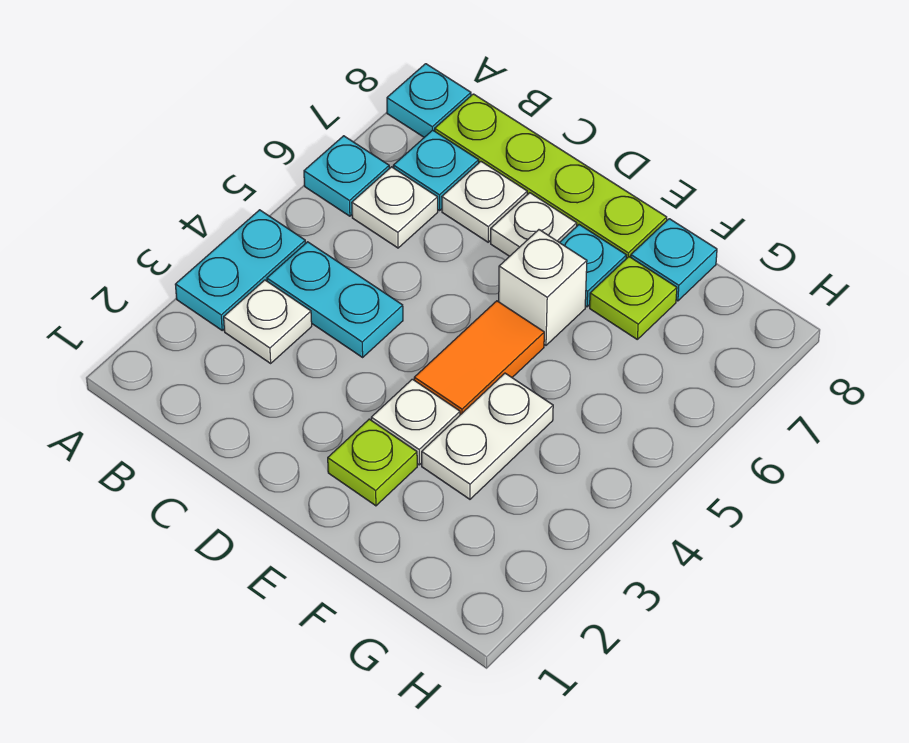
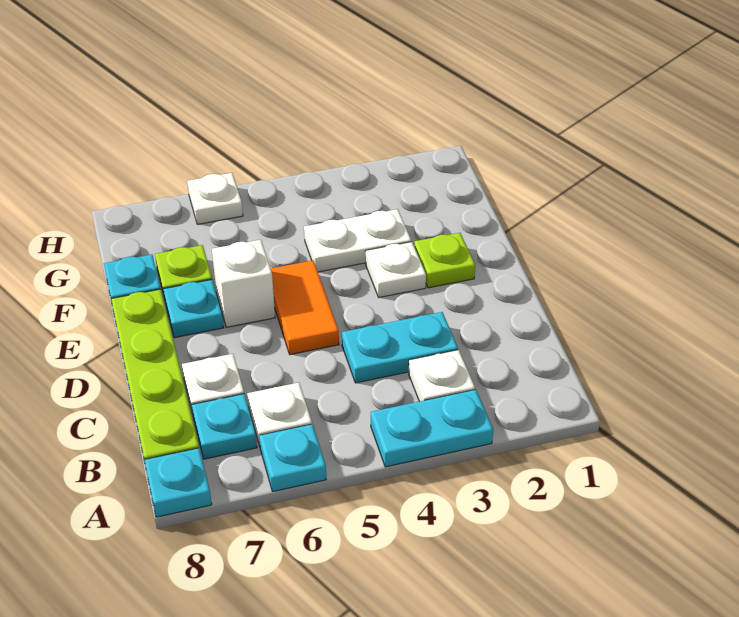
cyan 1x2 plate [267,242,403,357] -> cyan 1x2 plate turned to [342,312,458,383]
white 1x1 plate [491,193,577,256] -> white 1x1 plate moved to [187,173,243,224]
orange 1x2 tile [414,301,544,415] -> orange 1x2 tile turned to [271,260,339,355]

